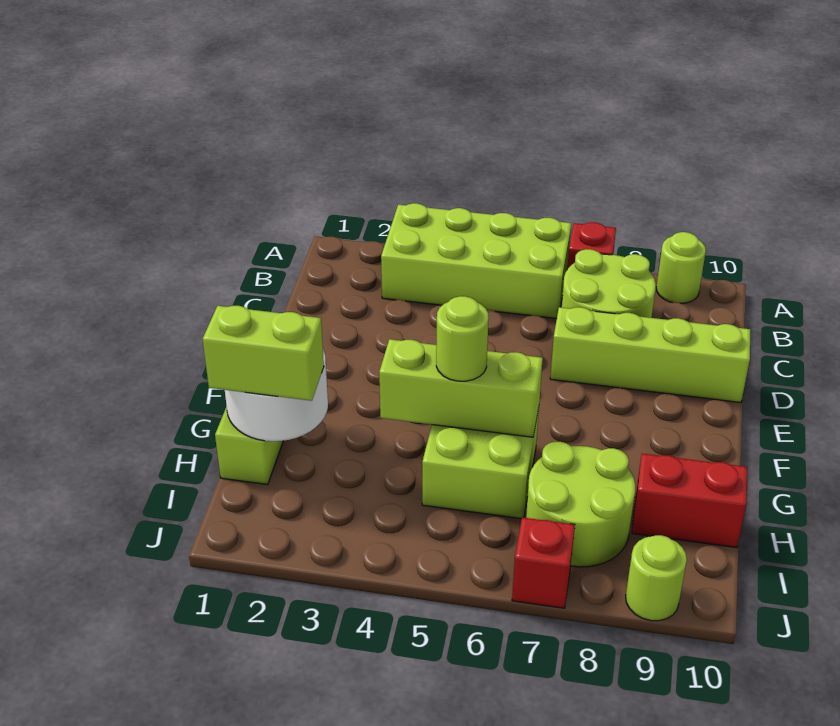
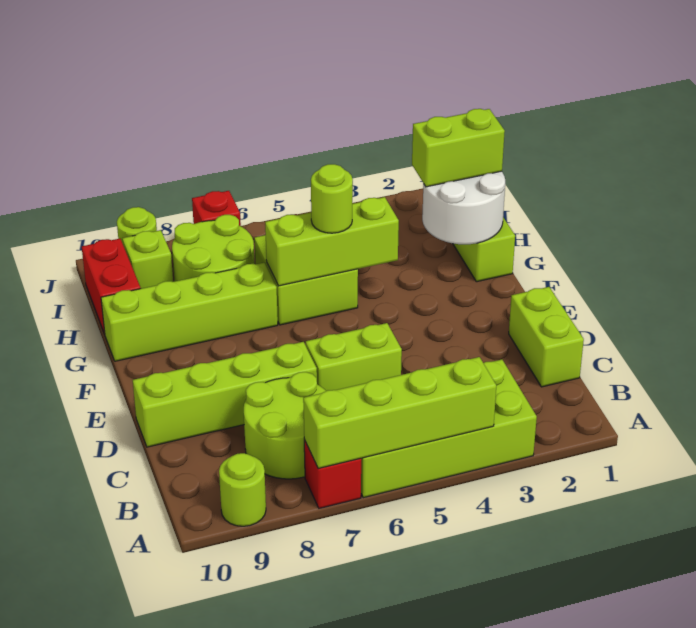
none -> lime 1x4 brick [303,357,496,468]
none -> lime 1x2 brick [509,287,584,387]
none -> lime 1x2 brick [306,323,402,391]
none -> lime 1x4 brick [101,263,278,361]
red 1x2 brick [632,454,747,548] -> red 1x2 brick turned to [82,239,141,334]
none -> lime 1x1 brick [122,230,173,289]

